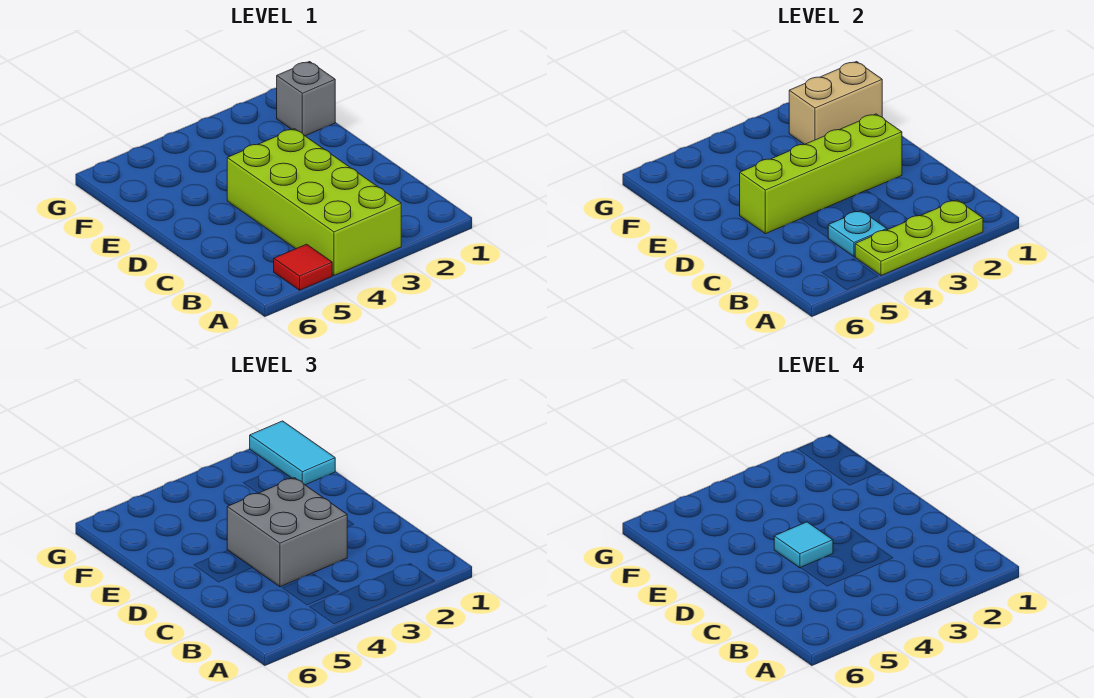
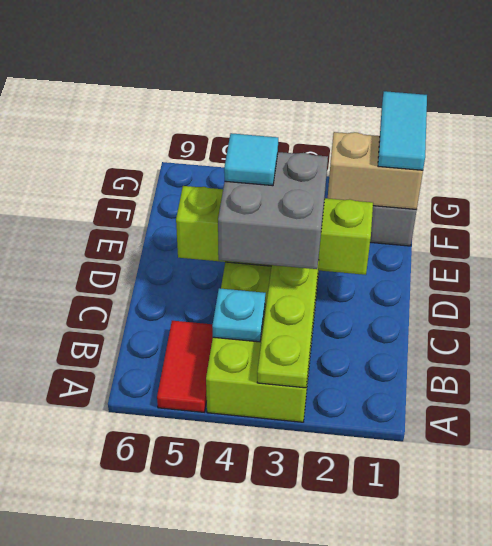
lime 1x3 plate [855,200,983,275] -> lime 1x3 plate turned to [257,260,319,388]
red 1x1 tile [274,244,332,290] -> red 1x2 tile [157,321,213,412]

